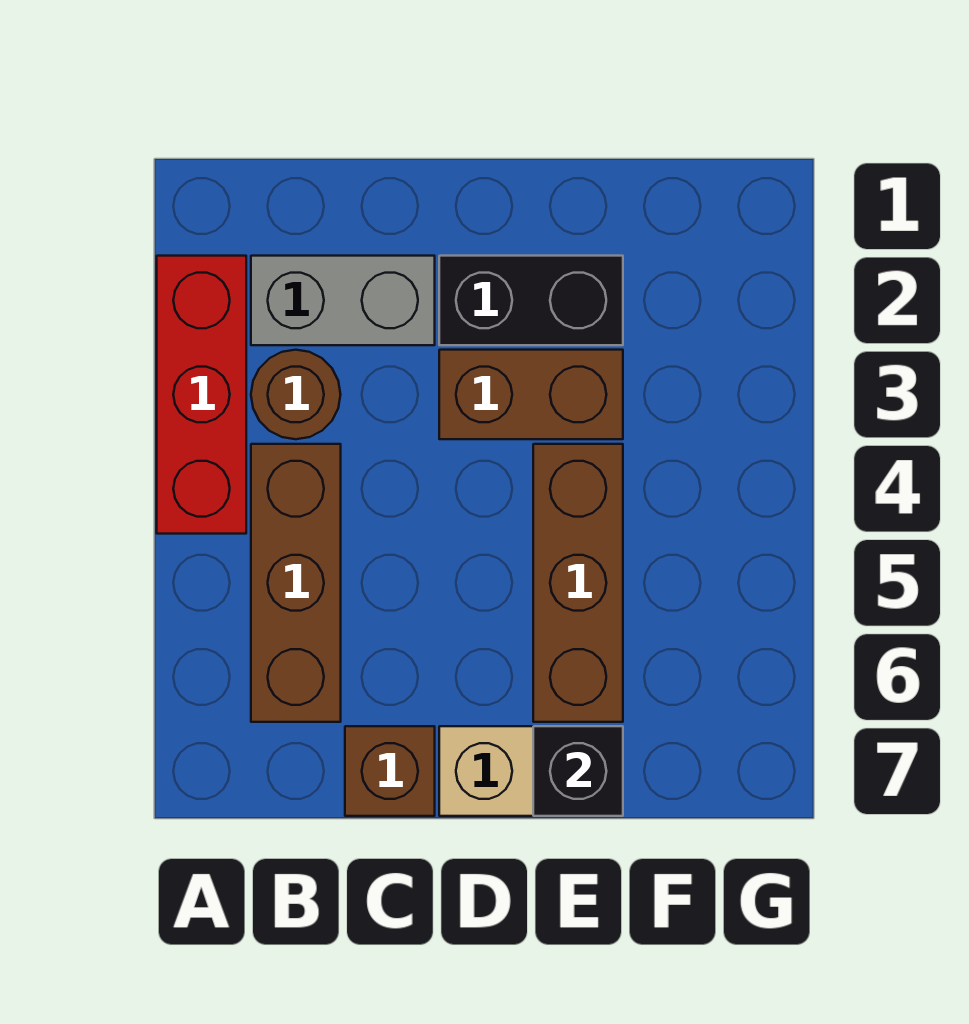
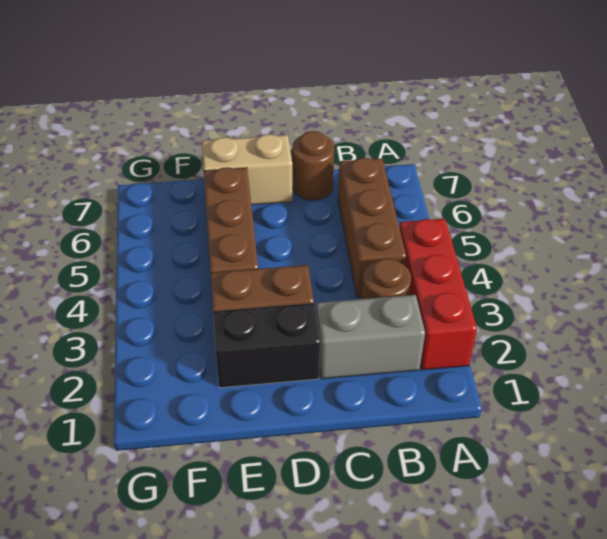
brown 1x1 brick [345,726,435,816] -> brown 1x1 round brick [292,131,334,200]
black 1x1 brick [533,726,623,816] -> none

